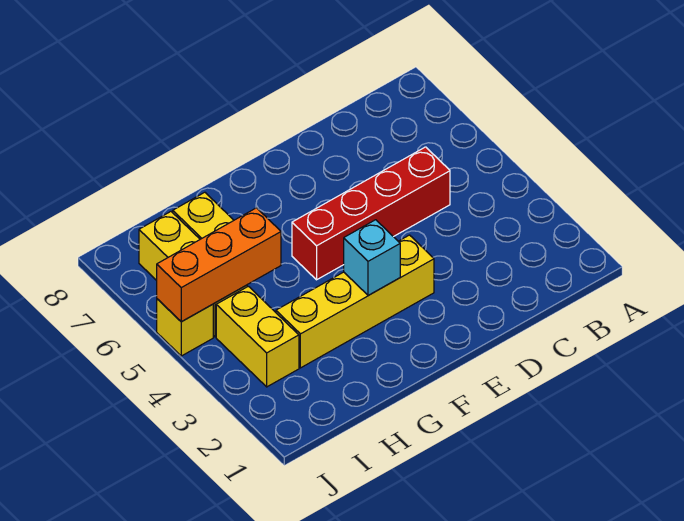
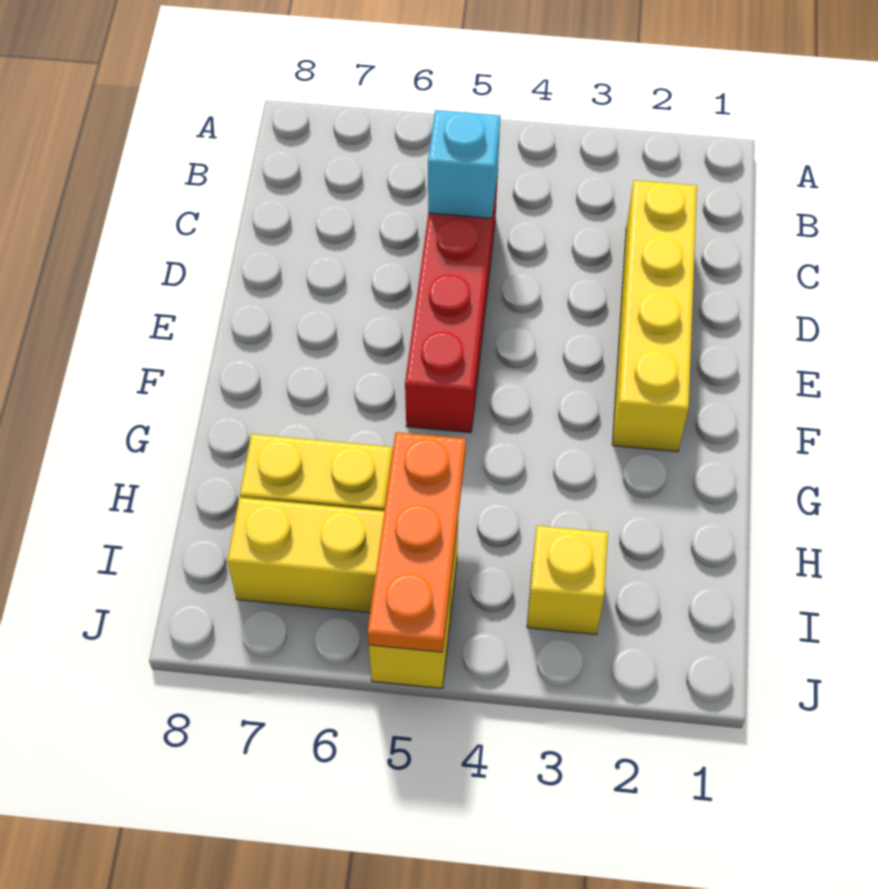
yellow 1x4 brick [276,235,434,368] -> yellow 1x4 brick moved to [612,180,697,452]
cyan 1x1 brick [344,220,400,295] -> cyan 1x1 brick moved to [428,110,500,218]
orange 1x3 brick [157,208,281,322] -> orange 1x3 plate [368,432,466,652]
yellow 1x2 brick [216,286,299,387] -> yellow 1x1 brick [527,526,608,634]

